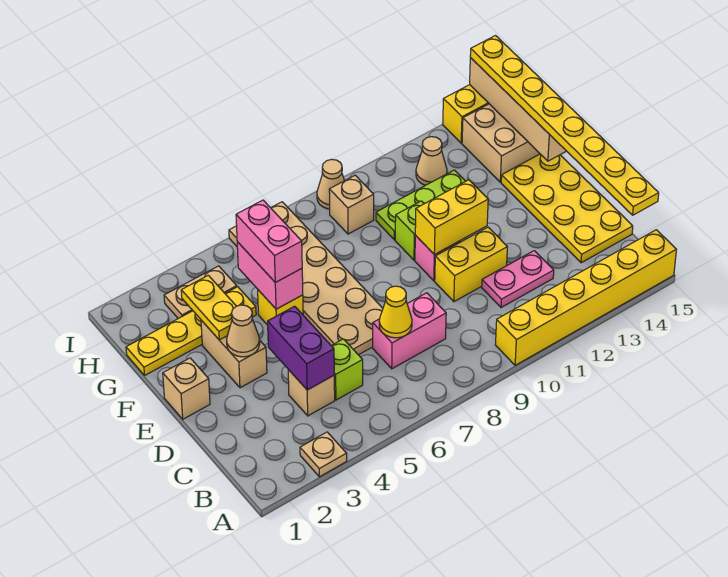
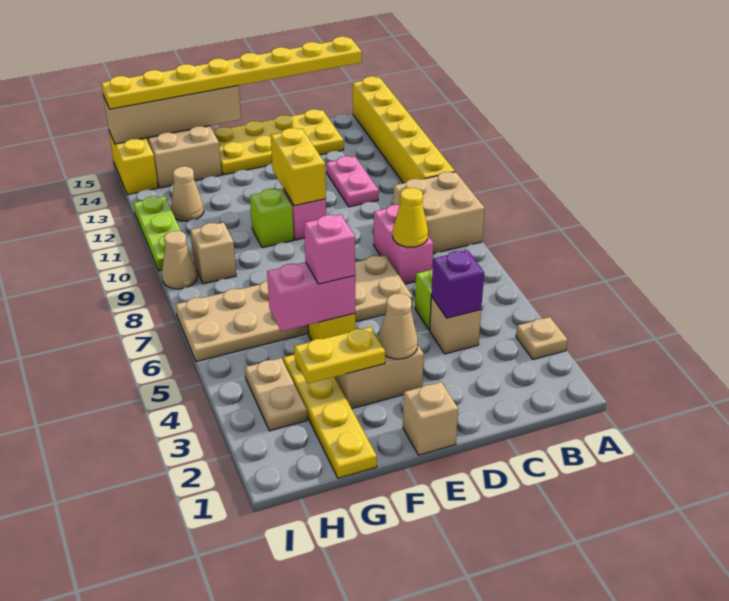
none -> tan 2x2 brick [393,172,485,253]
purple 1x2 brick [268,306,334,390] -> purple 1x1 brick [431,250,484,318]
yellow 1x2 brick [435,227,507,302] -> none
pink 1x2 brick [236,200,302,282] -> pink 1x1 brick [304,215,355,284]
lime 1x3 plate [376,170,466,240] -> lime 1x3 plate moved to [133,196,191,271]

